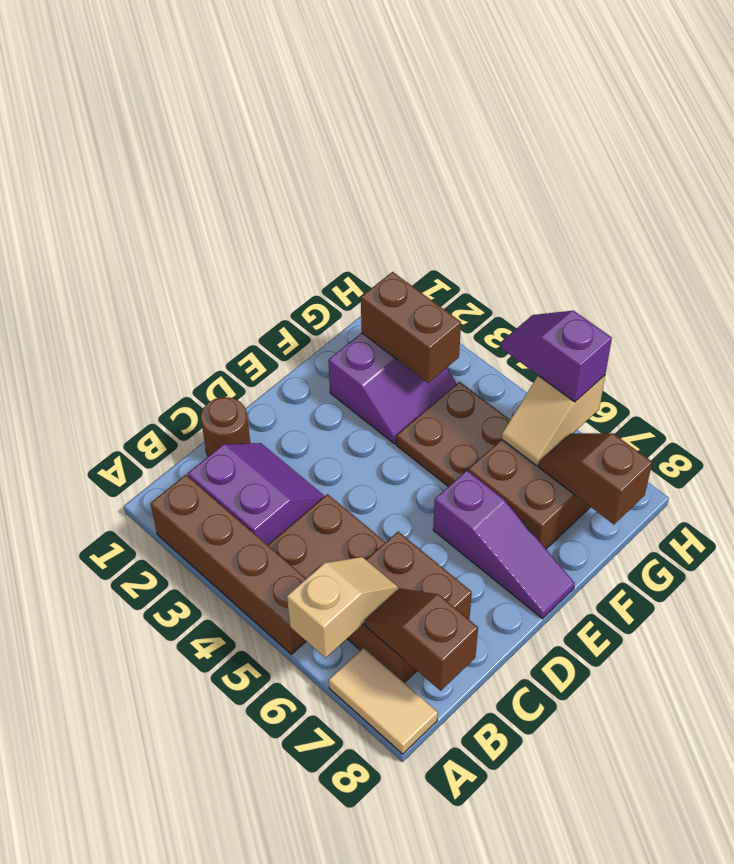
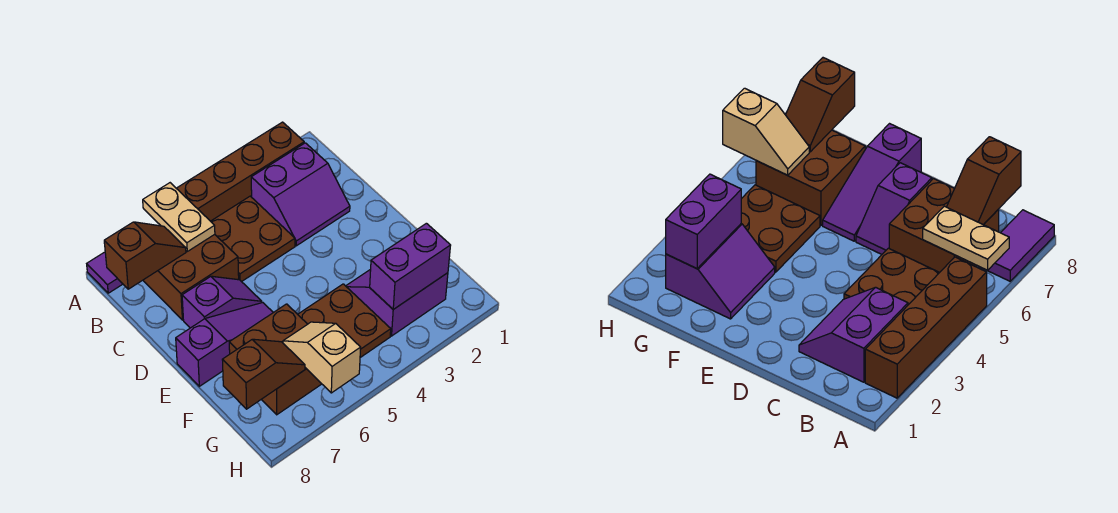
tan 1x2 slope [287,557,398,658] -> tan 1x2 plate [143,183,215,251]
tan 1x2 tile [329,648,438,754] -> purple 1x2 tile [87,252,122,293]
brown 1x1 round brick [201,397,250,456] -> none
purple 1x3 slope [433,471,575,619] -> purple 1x3 slope turned to [176,303,273,386]
purple 2x2 slope [328,333,457,444] -> purple 2x2 slope turned to [346,269,448,336]
brown 1x2 brick [361,272,461,383] -> purple 1x2 brick [370,223,451,309]
purple 1x2 slope [501,311,612,402] -> purple 1x2 slope moved to [182,276,262,328]

